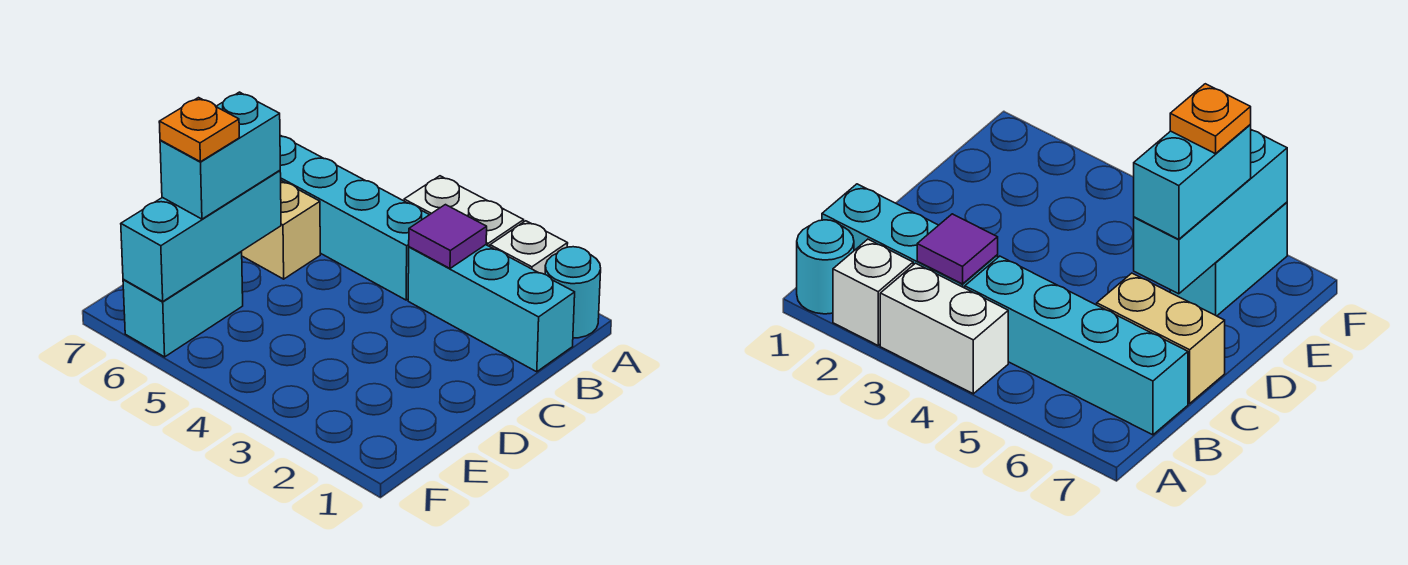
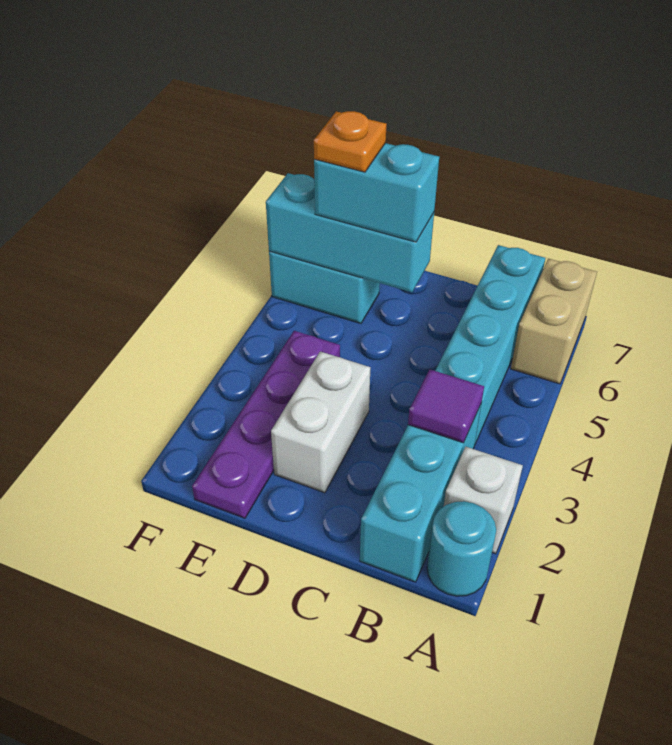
white 1x2 brick [404,176,524,247] -> white 1x2 brick moved to [271,351,370,493]
tan 1x2 brick [241,181,320,279] -> tan 1x2 brick moved to [511,259,597,384]
none -> purple 1x4 plate [192,331,340,518]

